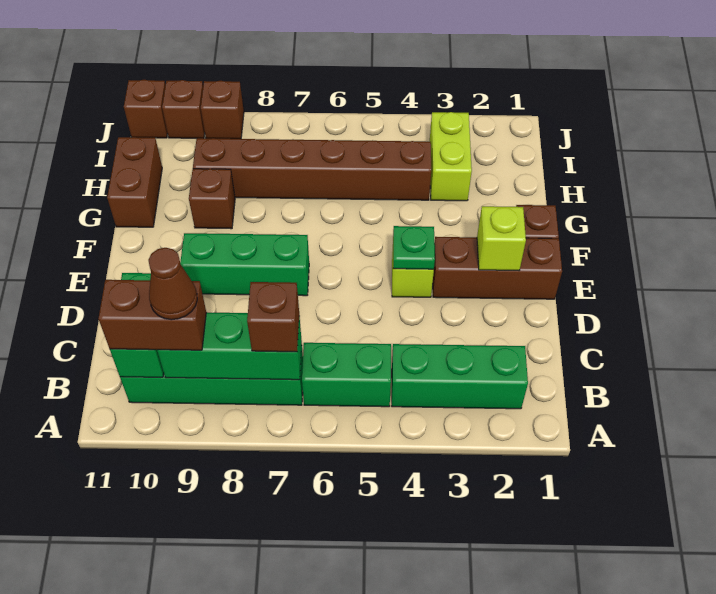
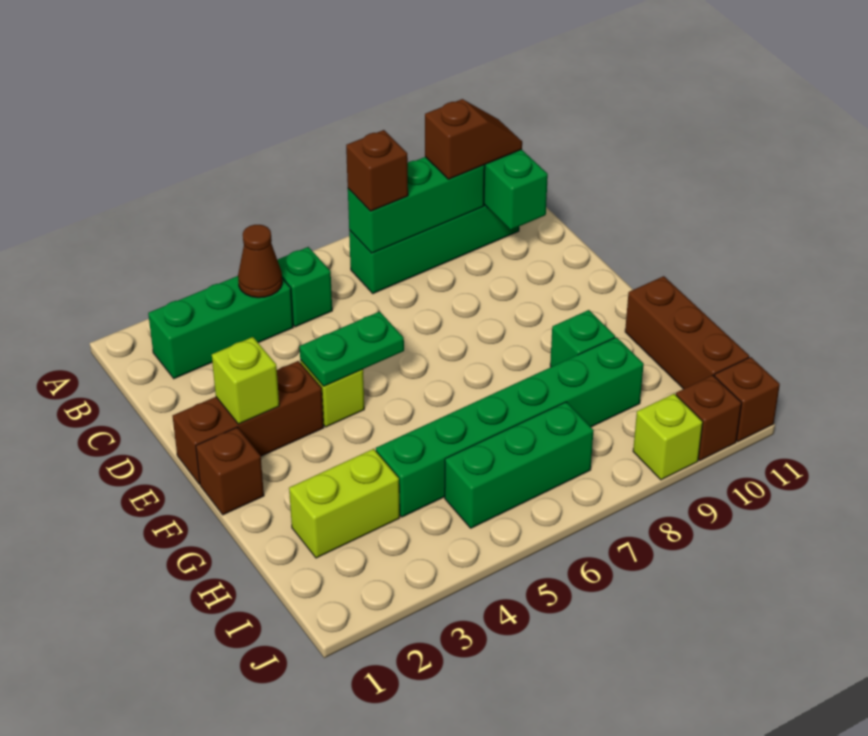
green 1x2 brick [302,343,391,407] -> green 1x1 brick [277,247,332,327]
brown 1x2 brick [98,280,206,350] -> brown 1x2 slope [425,99,522,179]
brown 1x1 cone [149,248,197,320] -> brown 1x1 cone moved to [238,225,282,298]
green 1x1 plate [393,226,435,269] -> green 1x2 plate [300,311,404,386]
green 1x3 brick [180,233,309,296] -> green 1x3 brick moved to [445,402,594,528]
brown 1x1 brick [189,169,235,229] -> green 1x1 brick [550,310,615,367]
brown 1x2 brick [107,137,162,227] -> brown 1x3 brick [625,276,749,389]
lime 1x2 brick [430,112,472,201] -> lime 1x2 brick turned to [289,449,400,558]
brown 1x6 brick [193,138,431,200] -> green 1x6 brick [376,337,644,517]
brown 1x1 brick [201,81,244,139] -> lime 1x1 brick [633,394,703,480]

